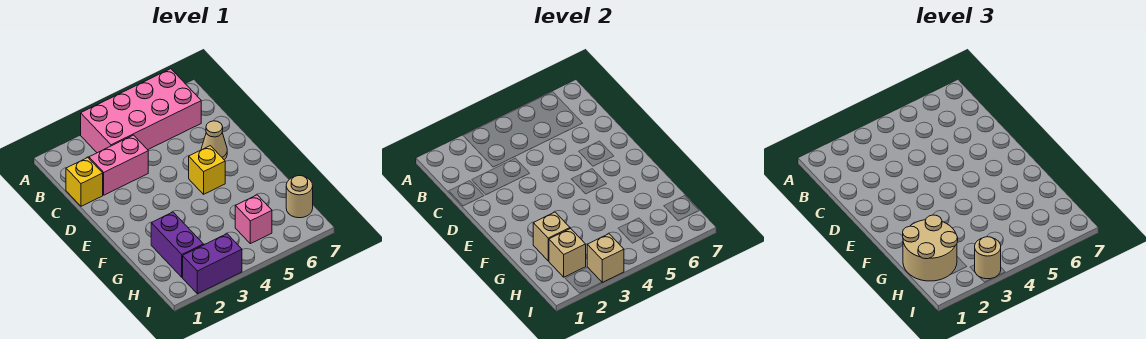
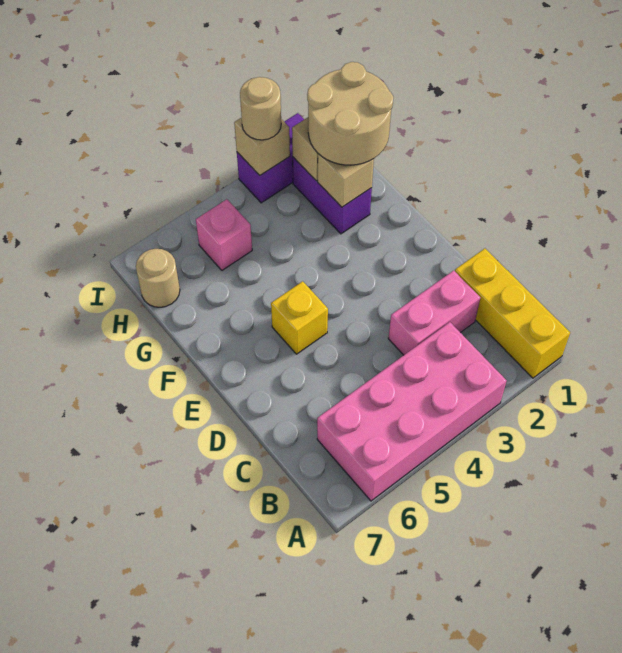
yellow 1x1 brick [66,158,103,206] -> yellow 1x3 brick [455,249,570,378]
tan 1x1 cone [201,121,227,160] -> none

